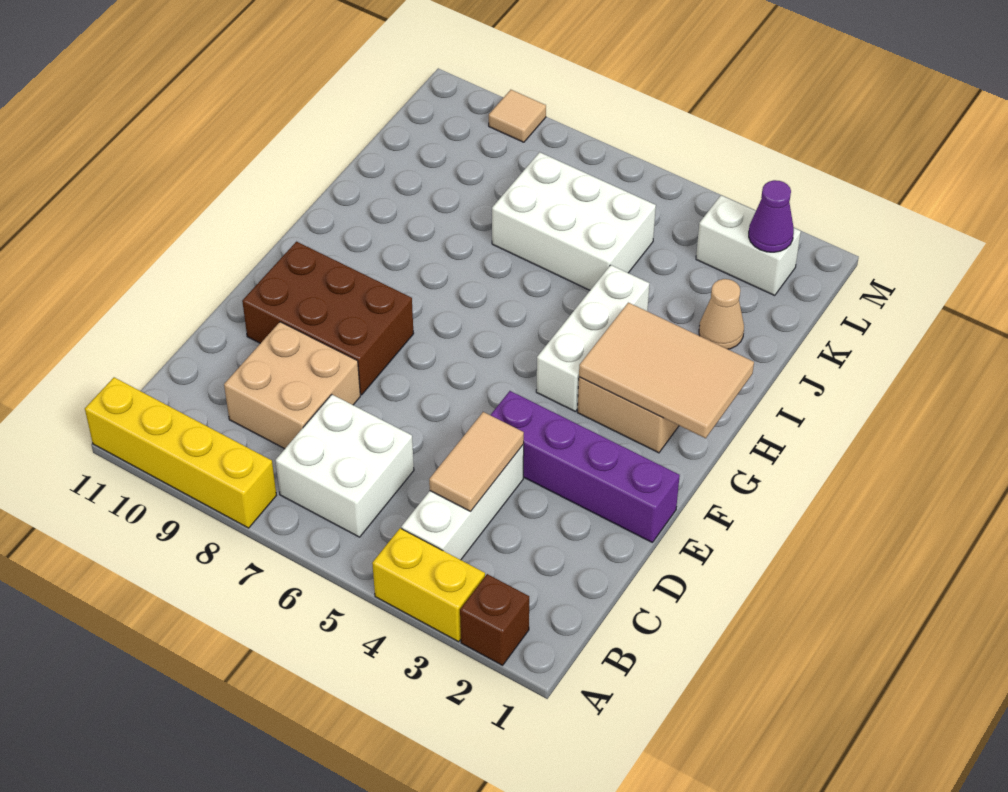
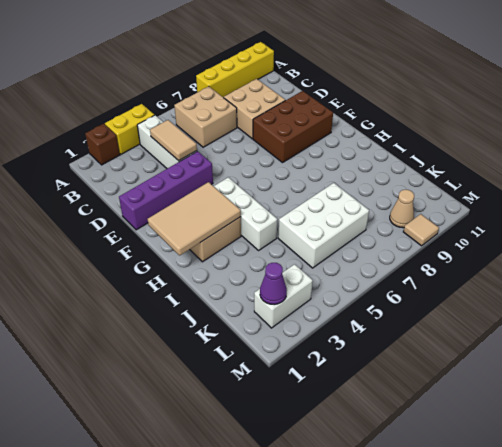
white 2x2 brick [275,395,414,537] -> tan 2x2 brick [174,87,237,147]
tan 1x1 cone [699,279,744,349] -> tan 1x1 cone moved to [390,190,414,228]

